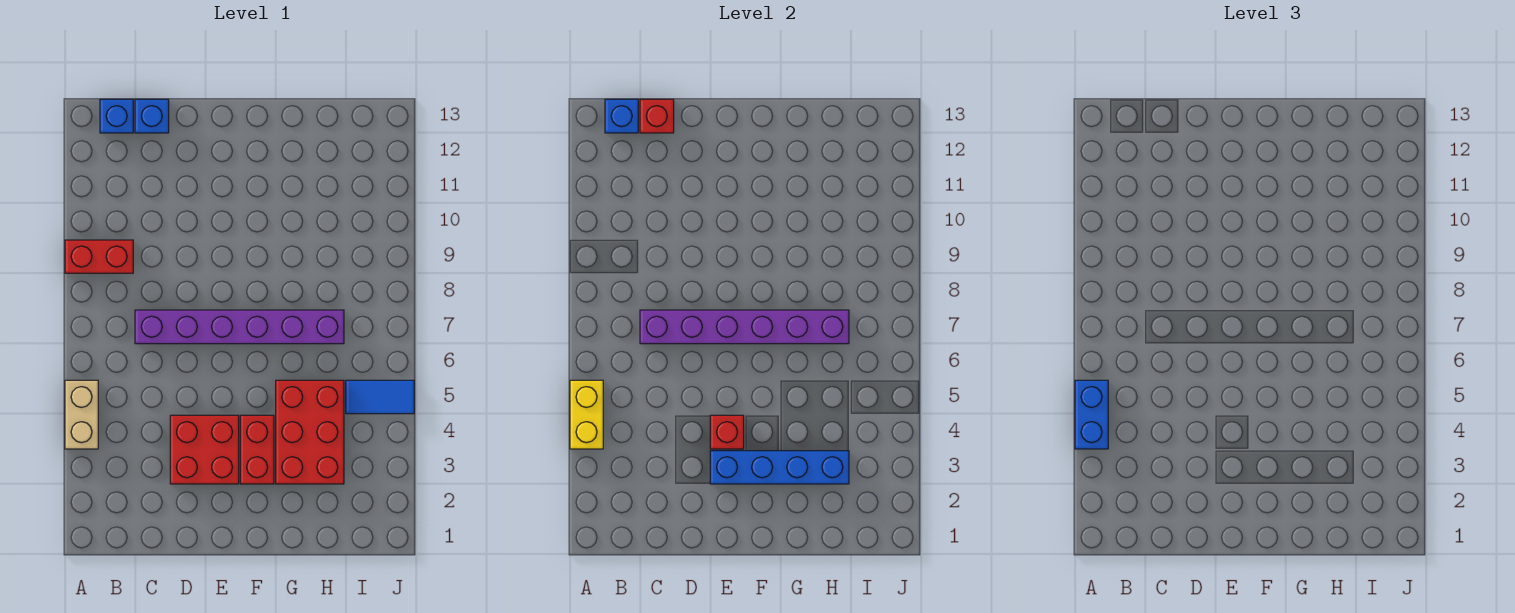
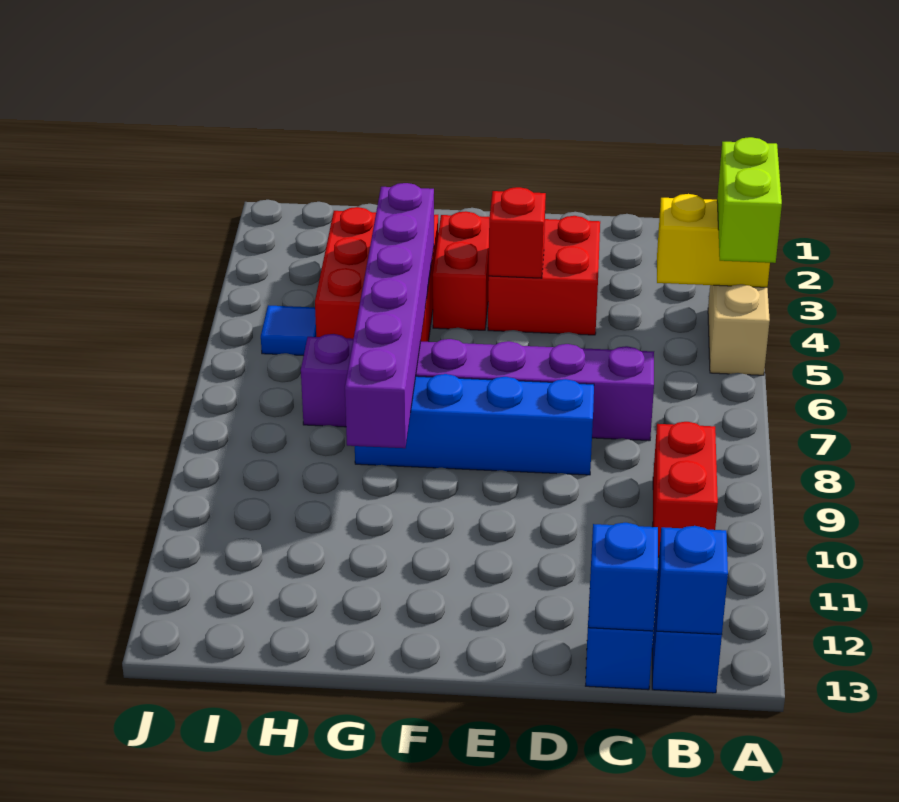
yellow 1x2 brick [570,380,603,449] -> yellow 1x2 brick turned to [657,194,770,287]
blue 1x2 brick [1075,380,1108,449] -> lime 1x2 brick [717,137,782,263]
red 1x2 brick [65,240,133,273] -> red 1x2 brick turned to [653,422,718,557]
purple 1x6 brick [640,310,849,344] -> purple 1x6 brick turned to [345,183,434,448]
red 1x1 brick [640,99,674,133] -> blue 1x1 brick [588,523,658,631]
blue 1x4 brick [710,451,849,484] -> blue 1x4 brick moved to [355,374,594,475]
blue 1x2 tile [346,380,414,414] -> blue 1x1 tile [261,305,316,356]

